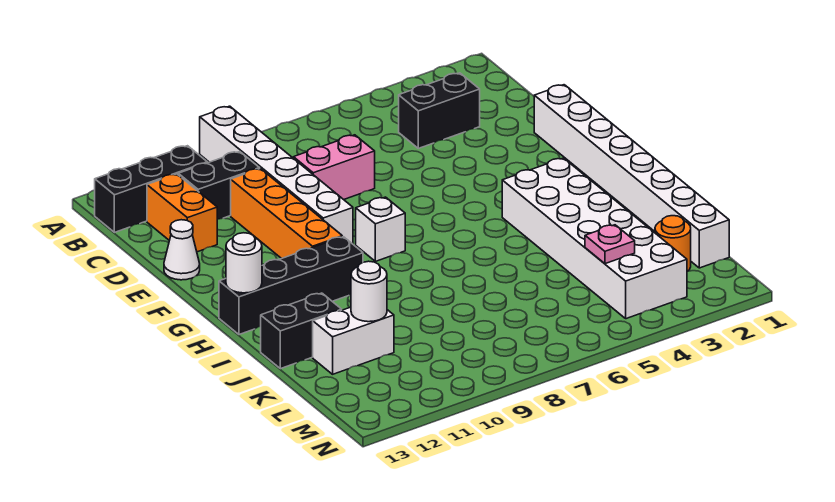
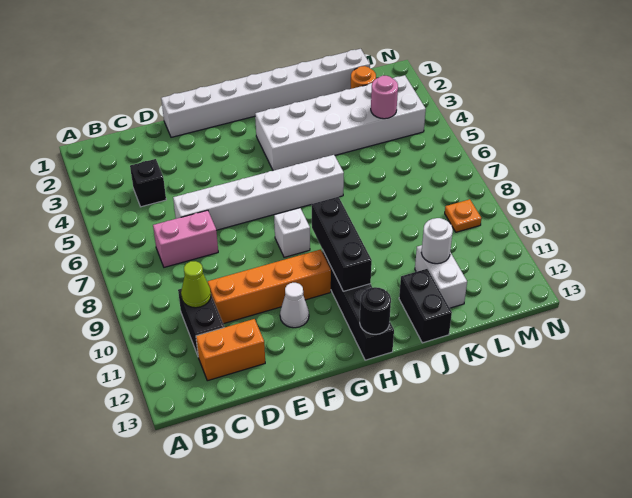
white 1x6 brick [200,106,353,244] -> white 1x6 brick moved to [173,155,344,230]
black 1x3 brick [95,146,207,232] -> black 1x3 brick moved to [312,197,372,291]
black 1x2 brick [399,73,480,148] -> black 1x1 brick [130,159,166,207]
none -> lime 1x1 cone [181,261,211,308]
pink 1x2 brick [293,135,375,200] -> pink 1x2 brick turned to [153,210,218,267]
white 1x1 cone [164,220,200,280] -> white 1x1 cone moved to [280,283,309,328]
white 1x1 round brick [226,233,262,293] -> black 1x1 round brick [360,287,391,334]
pink 1x1 plate [585,225,635,264] -> pink 1x1 round brick [371,76,398,119]
none -> orange 1x1 plate [445,199,481,232]

